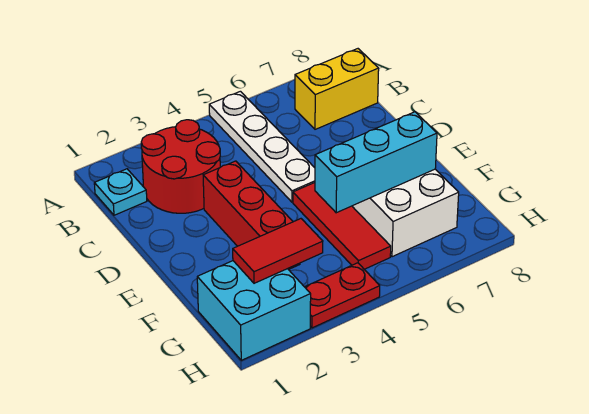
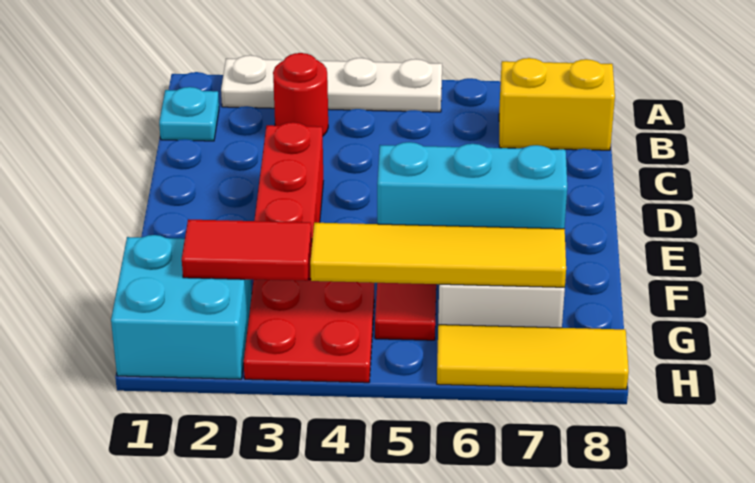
white 1x4 plate [209,91,315,202] -> white 1x4 plate turned to [221,55,442,112]
red 2x2 round brick [141,120,220,213] -> red 1x1 round brick [273,53,328,136]
none -> yellow 1x4 tile [310,223,566,287]
red 1x2 plate [305,263,380,328] -> red 2x2 plate [244,279,374,383]
none -> yellow 1x3 tile [437,325,629,389]

